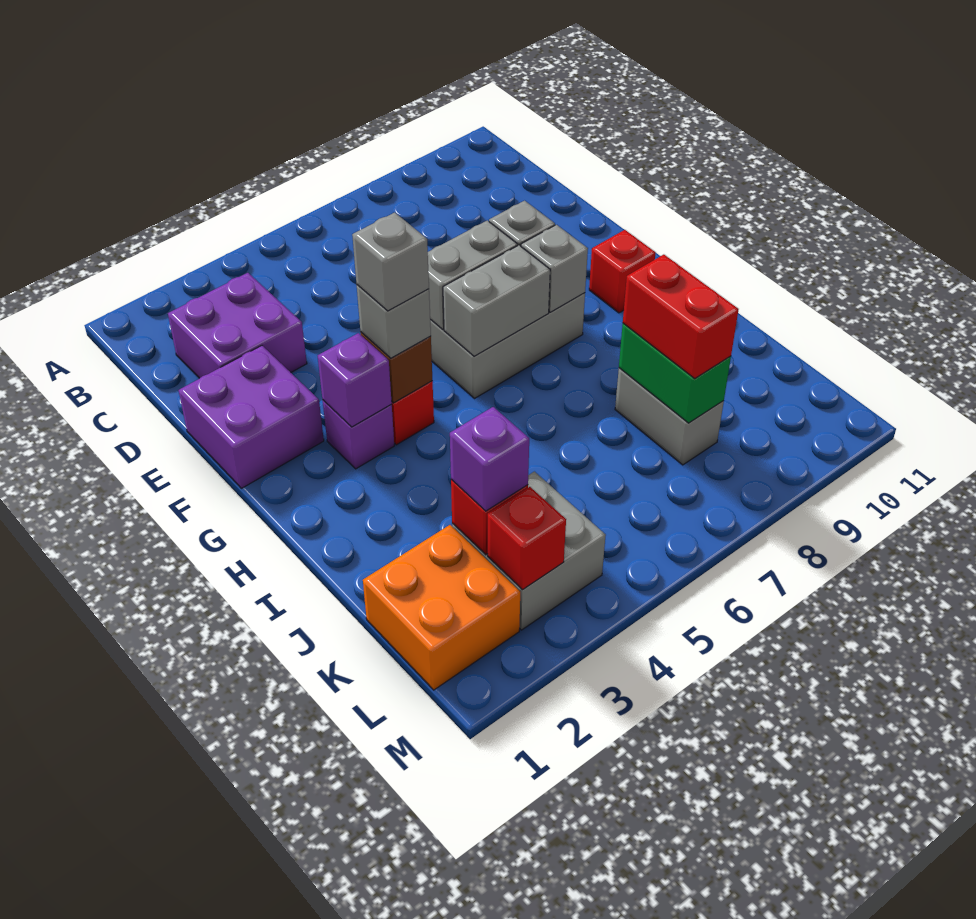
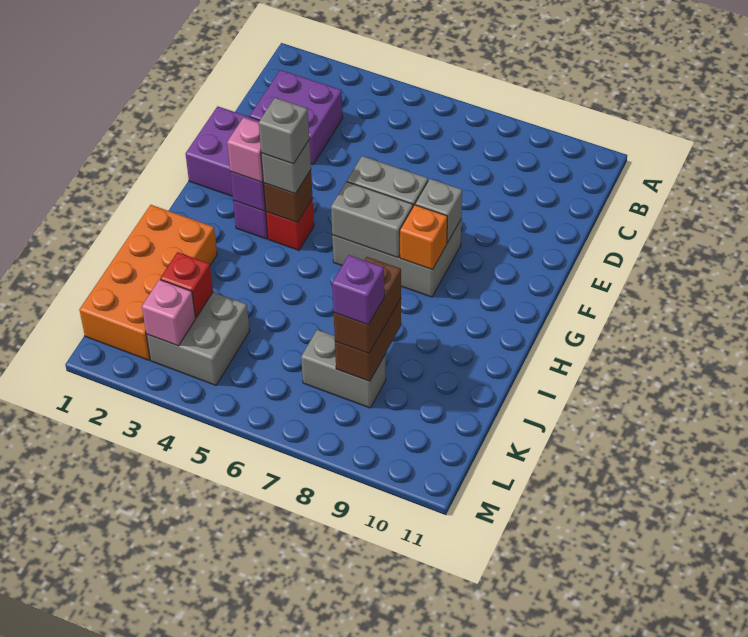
none -> pink 1x1 brick [227,117,263,182]
grey 1x1 brick [521,225,588,312] -> orange 1x1 brick [400,205,447,270]
red 1x1 brick [589,230,656,313] -> none
grey 1x2 brick [615,368,724,465] -> grey 1x2 brick turned to [301,330,386,408]
green 1x2 brick [619,323,731,423] -> brown 1x2 brick [335,298,401,381]
red 1x2 brick [623,255,739,378] -> brown 1x2 brick [334,257,401,354]
orange 2x2 brick [363,525,520,690] -> orange 2x4 brick [79,205,217,360]
purple 1x1 brick [450,407,529,511] -> purple 1x1 brick moved to [332,255,384,325]
red 1x1 brick [488,487,566,589] -> pink 1x1 brick [142,280,195,346]

